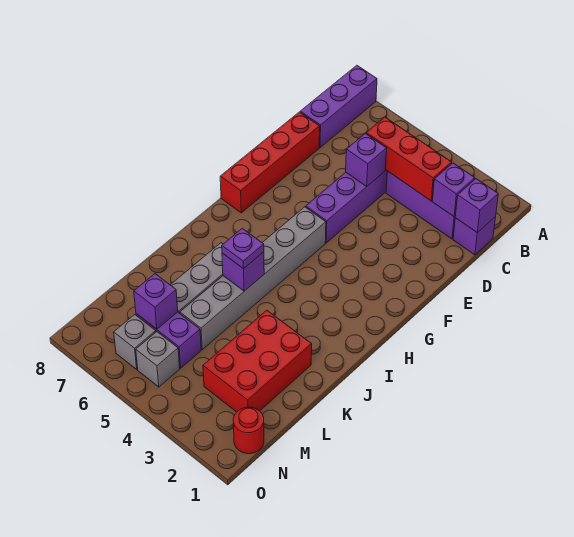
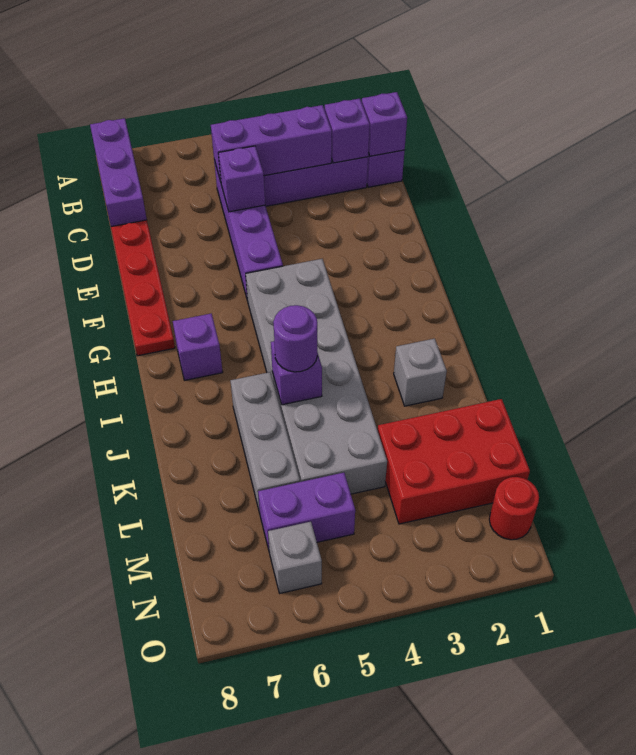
red 1x3 brick [366,117,452,201] -> purple 1x3 brick [211,105,332,182]
red 1x4 brick [220,112,320,213] -> red 1x4 plate [111,220,175,356]
grey 1x6 brick [180,207,326,349] -> grey 2x6 brick [246,259,387,494]
purple 1x1 plate [222,228,264,269] -> purple 1x1 round brick [273,305,317,372]
red 2x3 brick [203,310,312,412] -> red 2x3 brick turned to [378,399,530,524]
purple 1x1 brick [134,274,178,329] -> purple 1x1 brick moved to [173,314,223,380]
grey 1x1 brick [136,332,180,387] -> grey 1x1 brick moved to [394,339,447,406]

